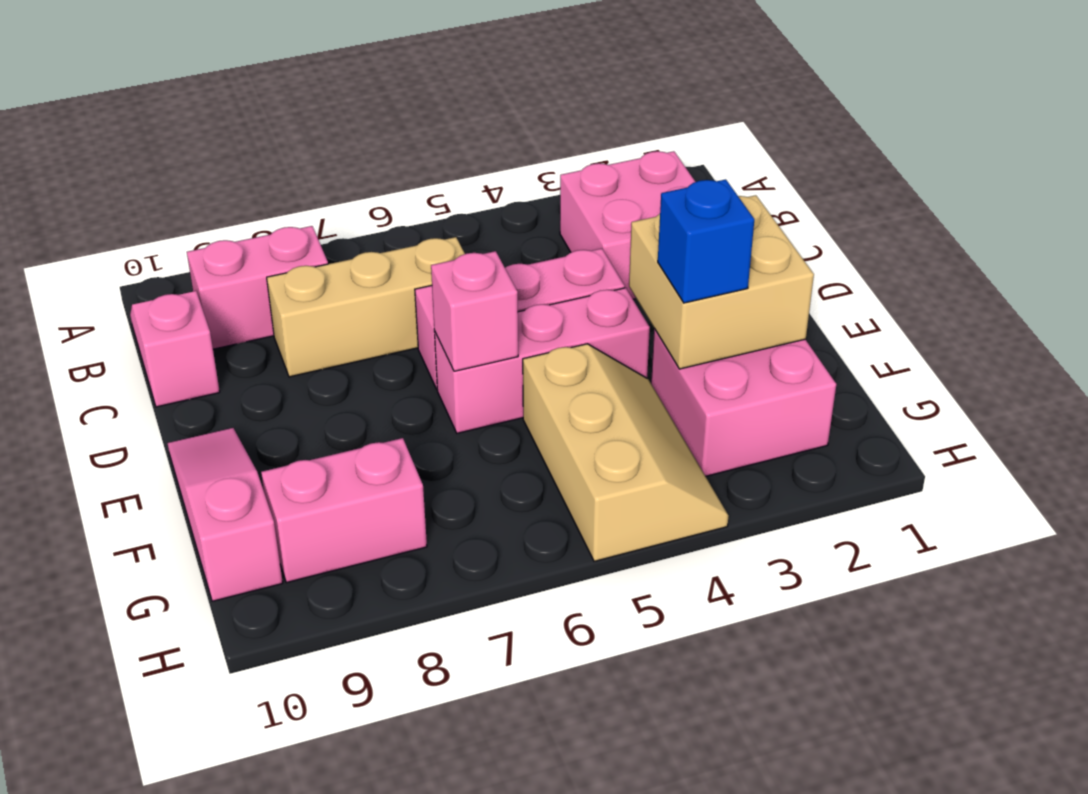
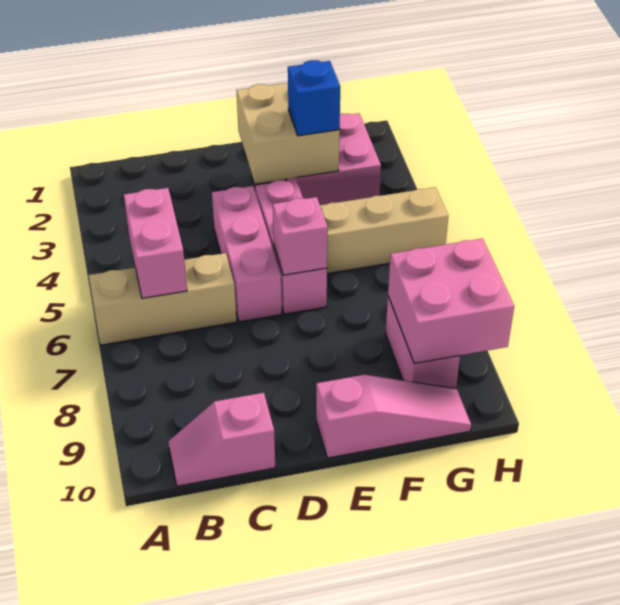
pink 2x2 brick [560,151,695,299] -> pink 2x2 brick moved to [388,238,514,363]
pink 1x2 brick [187,226,328,349] -> pink 1x2 brick moved to [124,188,187,298]
tan 1x3 brick [267,237,465,377] -> tan 1x3 brick turned to [88,253,237,345]
pink 1x3 slope [167,428,283,601] -> pink 1x3 slope turned to [316,375,471,458]

